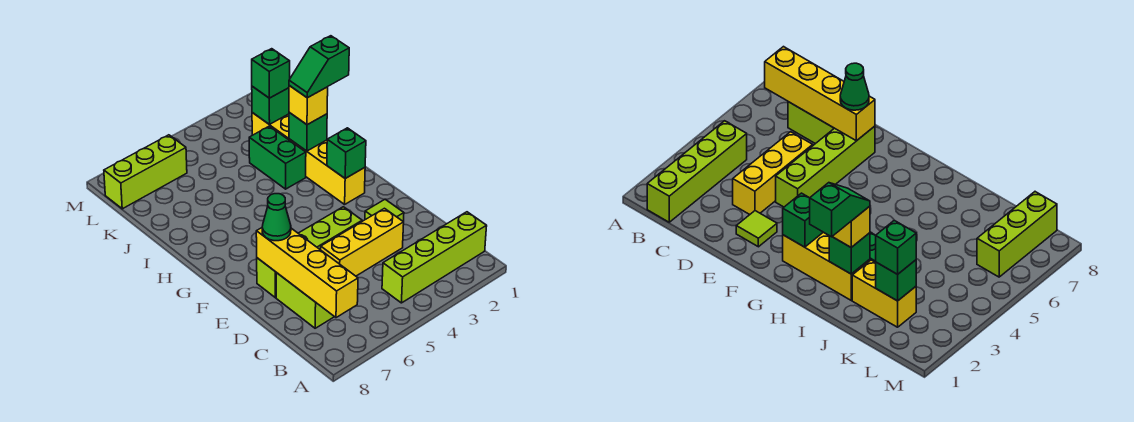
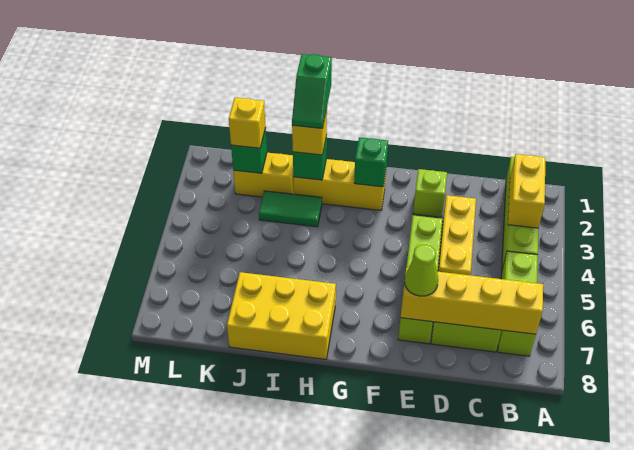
none -> yellow 1x2 brick [508,154,546,228]
lime 1x1 tile [365,199,404,221] -> lime 1x1 brick [413,169,447,217]
green 1x1 cone [262,194,291,241] -> lime 1x1 cone [405,245,438,296]
none -> yellow 2x3 brick [227,272,336,359]
green 1x2 brick [249,126,306,189] -> green 1x2 tile [259,191,322,227]
green 1x1 brick [252,49,290,98] -> yellow 1x1 brick [229,98,266,148]
lime 1x3 brick [104,135,187,209] -> lime 1x3 brick moved to [498,251,538,356]

